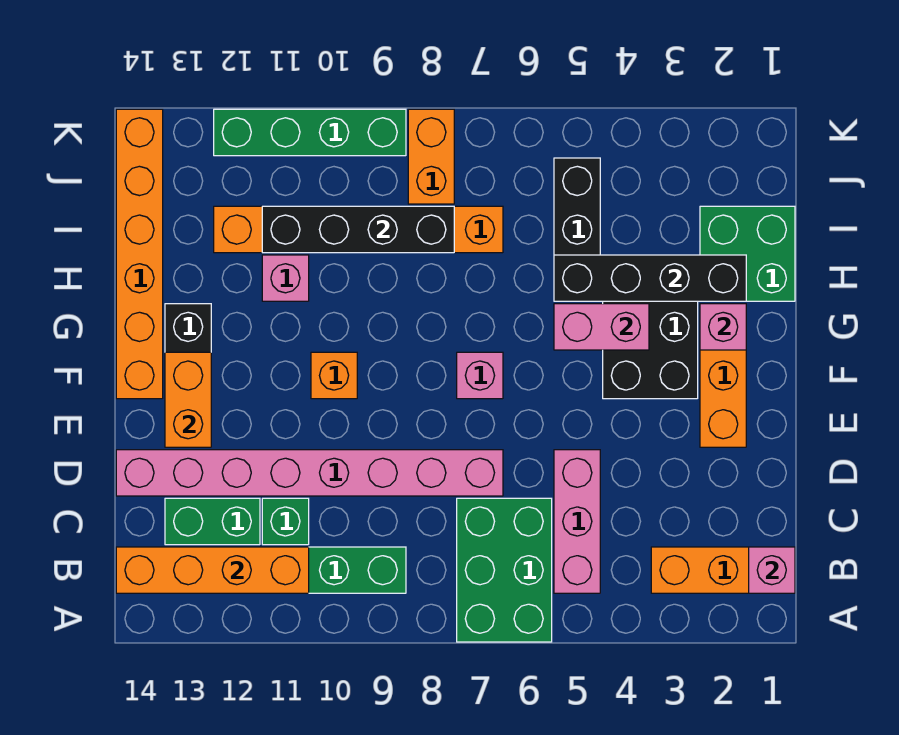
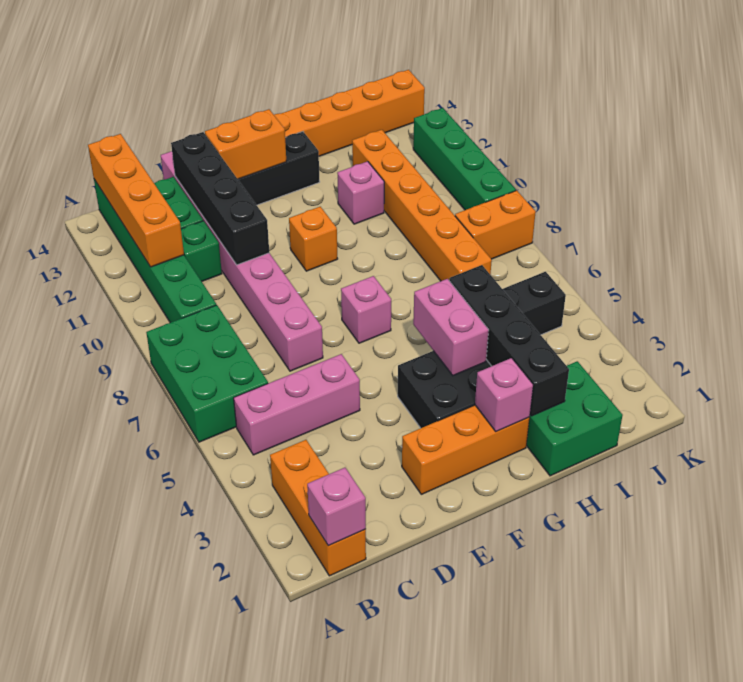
green 2x3 brick [457,498,552,642] -> green 2x3 brick turned to [146,305,268,442]
black 1x4 brick [262,206,454,253] -> black 1x4 brick moved to [171,132,269,265]

